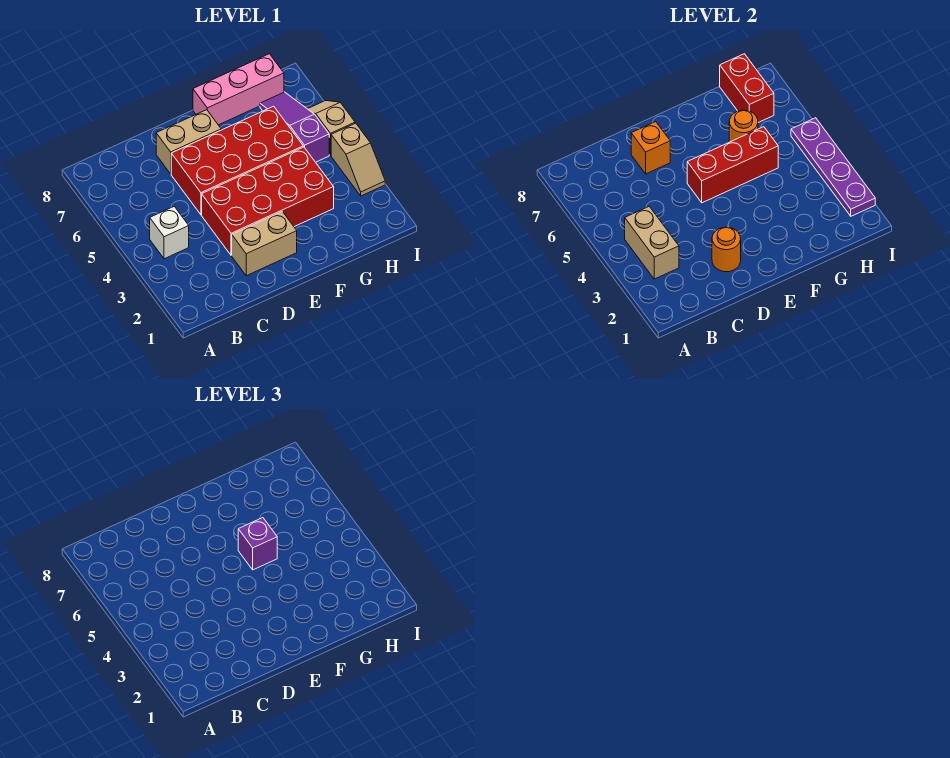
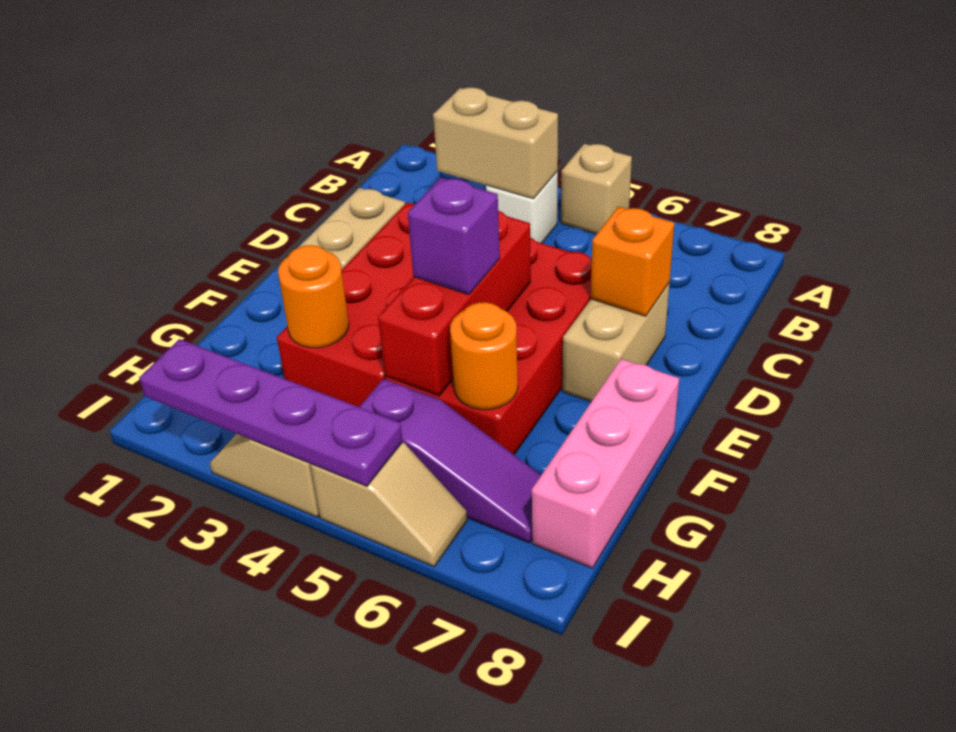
none -> tan 1x1 brick [561,144,632,234]
orange 1x1 round brick [712,227,741,272] -> orange 1x1 round brick moved to [278,245,349,348]
red 1x2 brick [720,54,774,123] -> none

